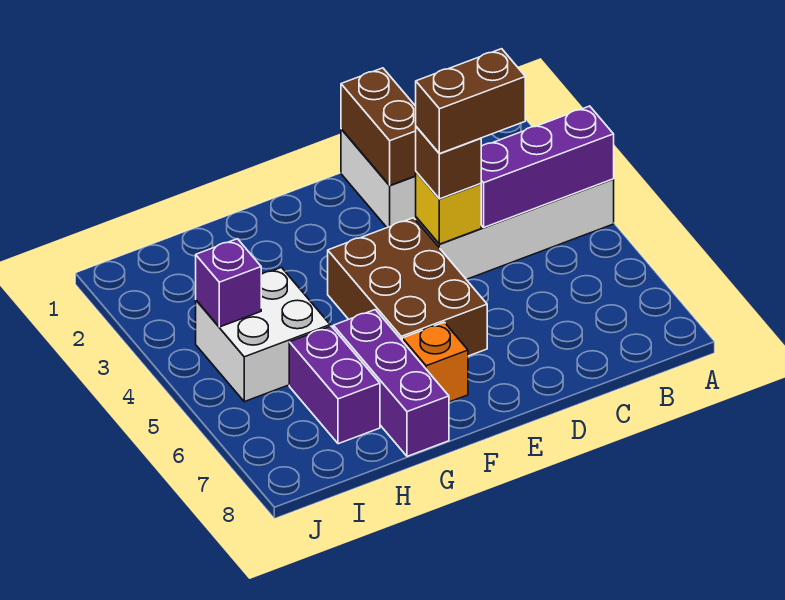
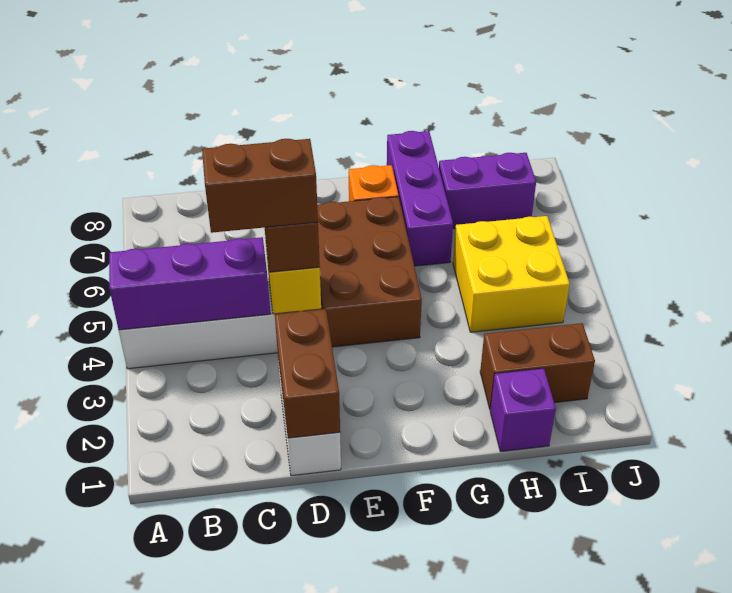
none -> brown 1x2 brick [480,323,595,409]
white 2x2 brick [196,268,330,402] -> yellow 2x2 brick [453,216,570,332]
purple 1x2 brick [289,326,380,444] -> purple 1x2 brick turned to [439,153,536,229]
purple 1x1 brick [196,239,261,327] -> purple 1x1 brick moved to [490,368,556,452]

